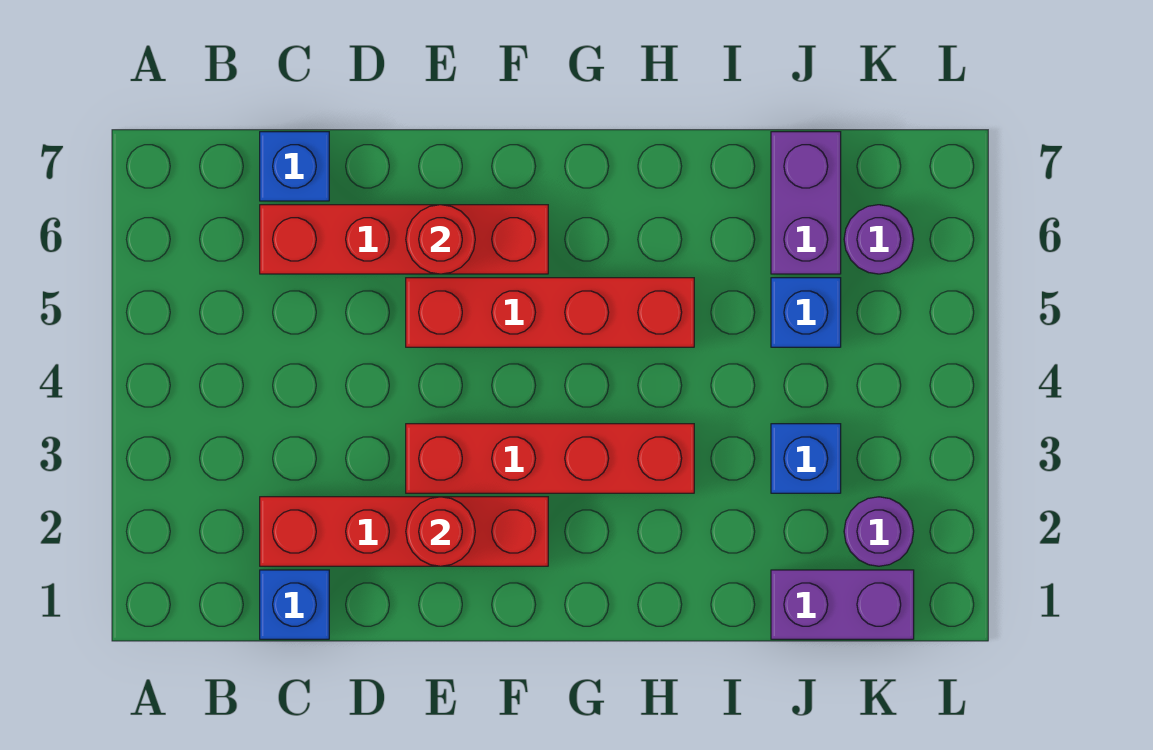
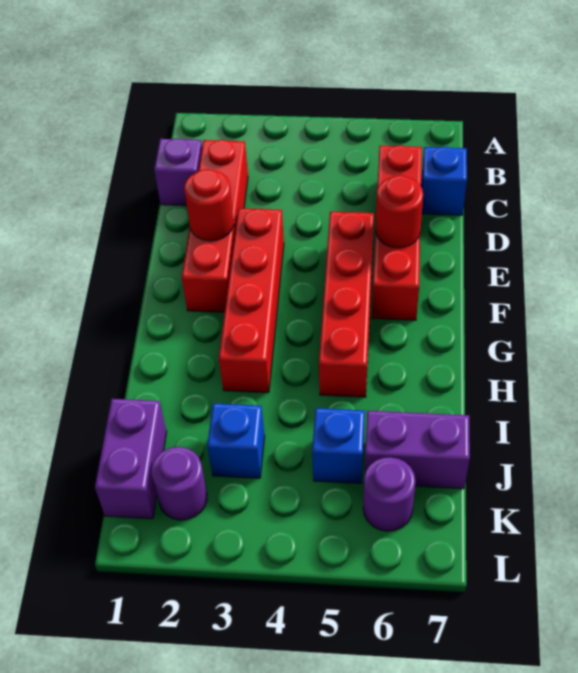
blue 1x1 brick [260,570,329,639] -> purple 1x1 brick [154,138,202,206]

